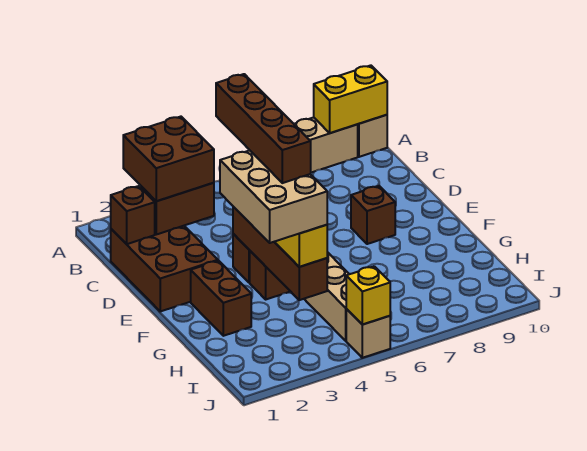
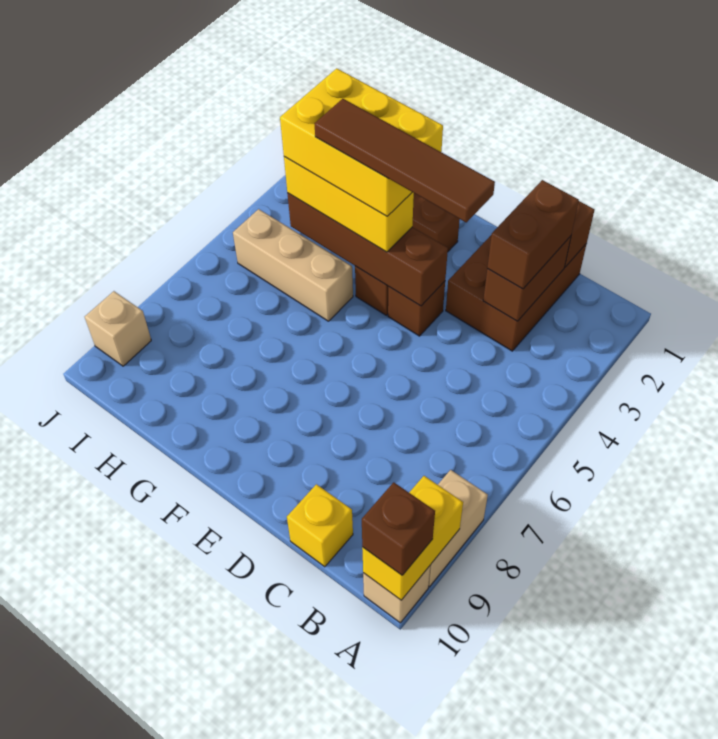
brown 2x2 brick [123,117,214,201] -> brown 1x2 brick [487,180,579,289]
brown 2x3 brick [111,226,218,311] -> brown 2x3 brick turned to [446,236,587,351]
brown 1x4 brick [216,74,311,183] -> brown 1x4 tile [314,99,495,222]
brown 1x1 brick [351,186,395,244] -> brown 1x1 brick moved to [362,482,435,575]
tan 2x3 brick [220,150,327,243] -> yellow 2x3 brick [280,68,443,216]
tan 1x1 brick [346,309,390,358] -> tan 1x1 brick moved to [85,291,151,366]
yellow 1x1 brick [346,266,390,325] -> yellow 1x1 brick moved to [287,484,353,567]

